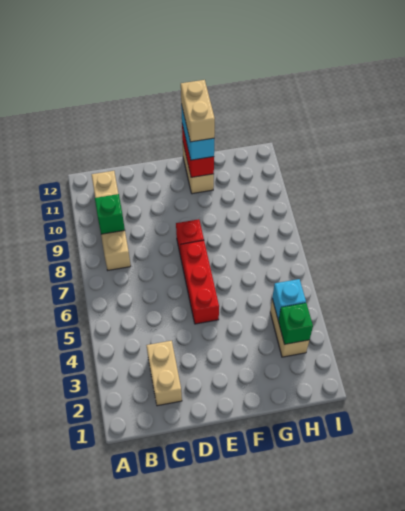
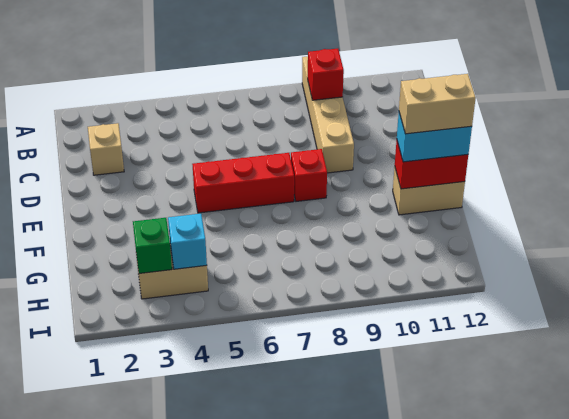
tan 1x4 brick [92,171,131,270] -> tan 1x4 brick turned to [302,56,354,173]
green 1x1 brick [95,194,125,234] -> red 1x1 brick [308,49,344,100]
tan 1x2 brick [146,341,182,406] -> tan 1x1 brick [88,123,124,175]

